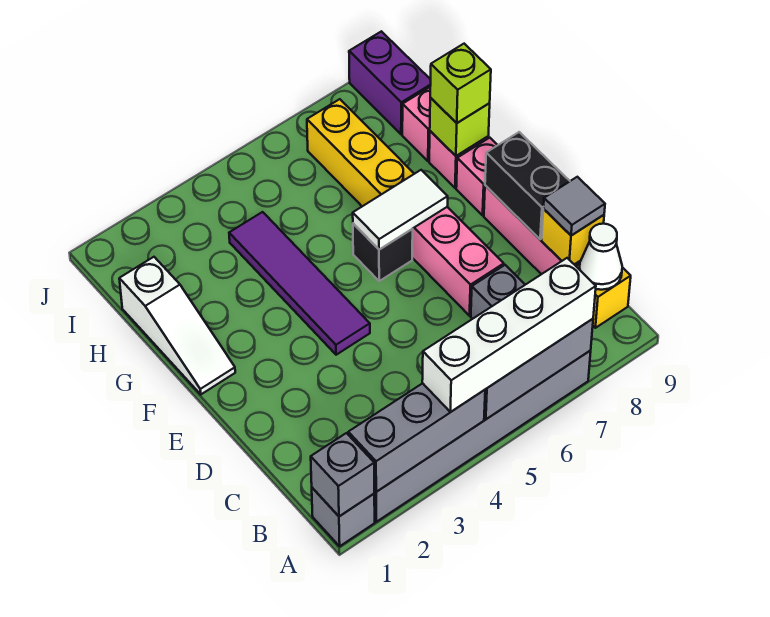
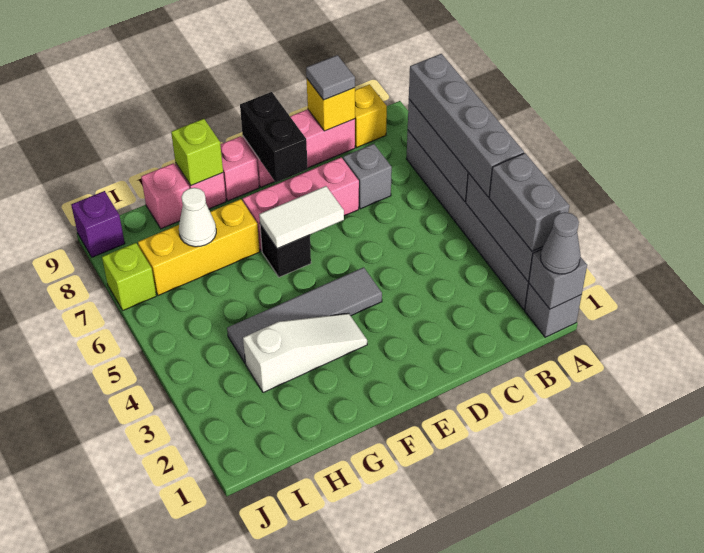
none -> grey 1x1 cone [541,212,581,274]
none -> grey 1x2 brick [489,153,569,251]
white 1x4 brick [422,258,596,412] -> grey 1x4 brick [409,54,524,197]
white 1x1 cone [579,224,622,290] -> white 1x1 cone moved to [179,188,216,247]
black 1x2 brick [485,132,570,239] -> black 1x2 brick turned to [240,92,308,182]
purple 1x4 tile [229,212,370,355] -> grey 1x4 tile [227,267,382,363]
white 1x3 slope [119,257,235,394] -> white 1x3 slope moved to [243,313,367,393]
white 1x2 tile [353,170,448,250] -> white 1x2 tile turned to [259,186,344,249]
lime 1x1 brick [430,44,491,123] -> lime 1x1 brick moved to [102,243,156,310]
purple 1x2 brick [349,31,431,134] -> purple 1x1 brick [71,191,125,257]

